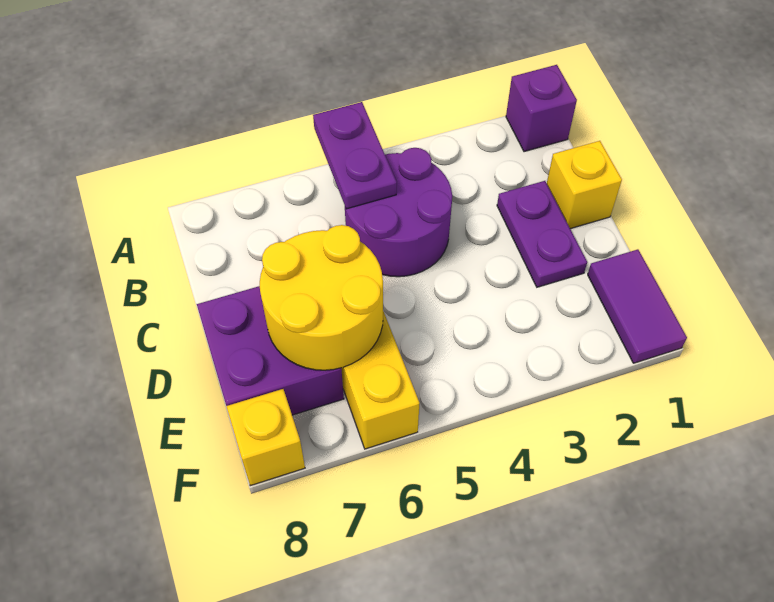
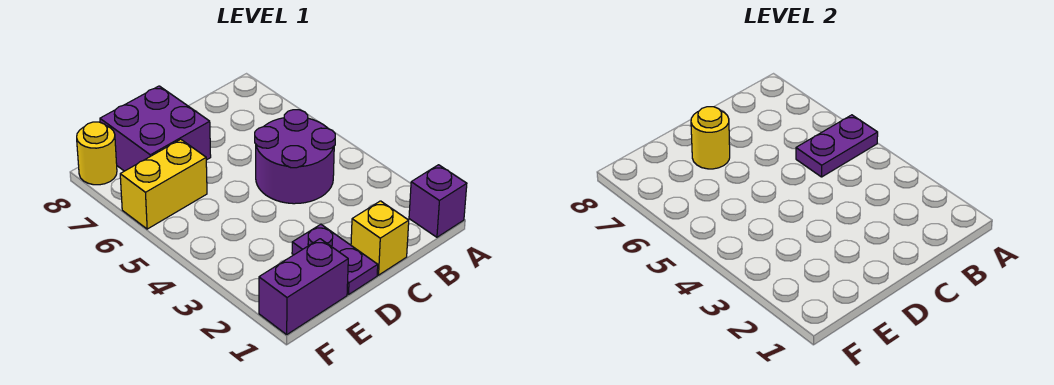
purple 1x2 plate [497,181,587,287] -> purple 1x2 plate turned to [292,224,378,295]
yellow 2x2 round brick [260,225,383,370] -> yellow 1x1 round brick [691,107,730,169]
purple 1x2 tile [588,249,687,363] -> purple 1x2 brick [259,239,348,335]
yellow 1x1 brick [226,389,305,486] -> yellow 1x1 round brick [77,122,117,185]

